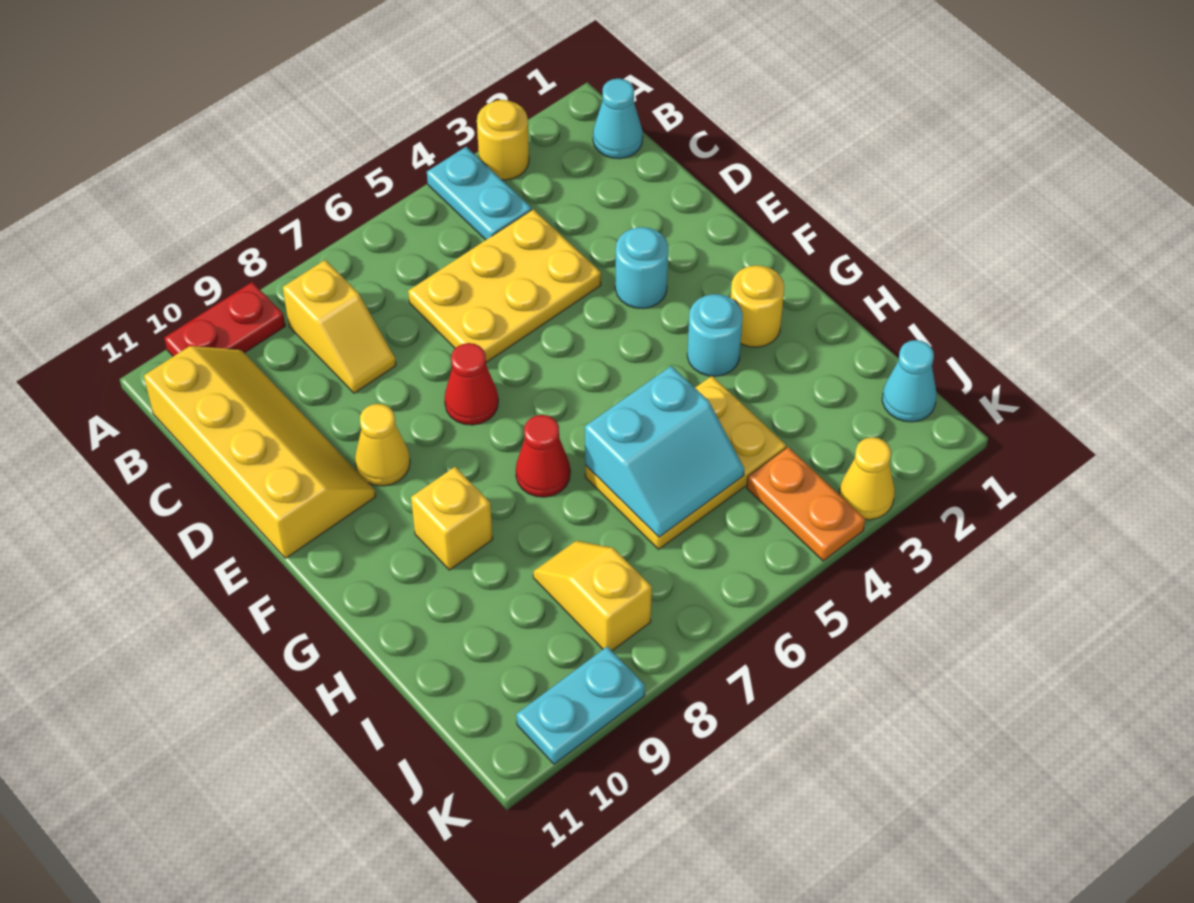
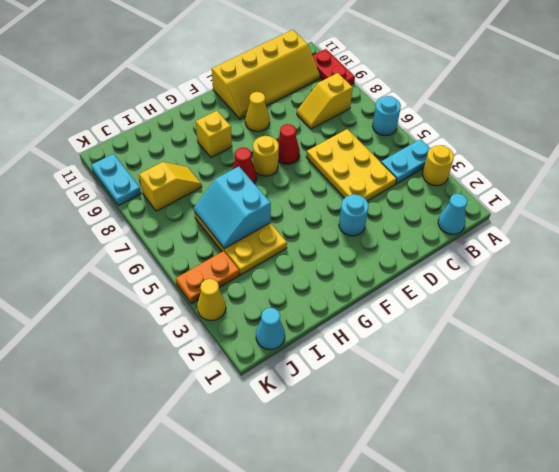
yellow 1x1 round brick [731,265,784,347] -> yellow 1x1 round brick moved to [253,136,279,176]
cyan 1x1 round brick [687,294,743,376] -> cyan 1x1 round brick moved to [373,96,401,136]

